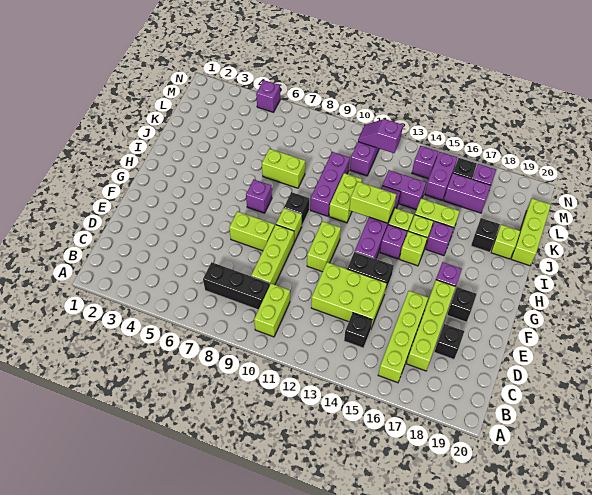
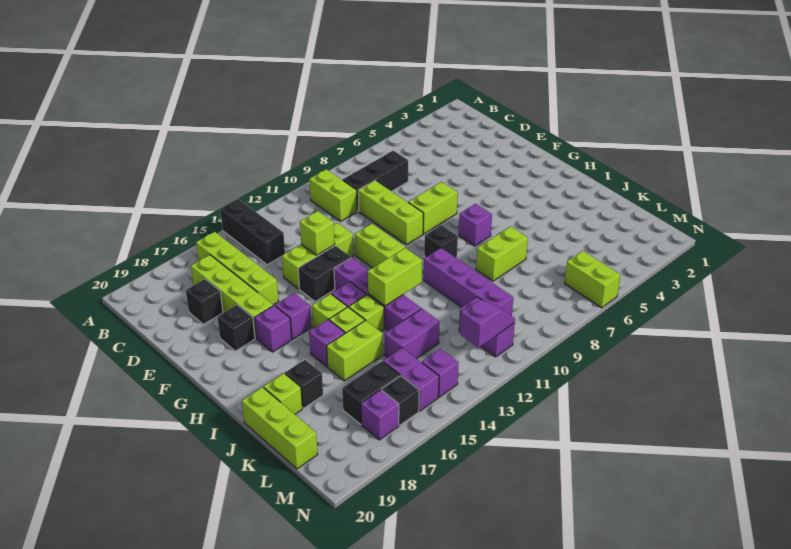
black 1x1 brick [344,313,372,348] -> black 1x3 brick [220,199,285,265]
lime 2x3 brick [311,262,387,328] -> lime 1x3 brick [282,223,354,289]
lime 1x1 brick [276,208,302,242] -> lime 1x1 brick moved to [300,211,335,255]
purple 1x3 brick [310,152,350,216] -> purple 1x4 brick [424,248,513,316]
lime 1x2 brick [329,173,362,223] -> lime 1x2 brick moved to [565,251,620,308]
purple 1x2 brick [444,173,491,213] -> black 1x2 brick [342,361,400,424]
purple 1x1 brick [256,80,280,112] -> purple 1x1 brick moved to [275,293,311,339]

